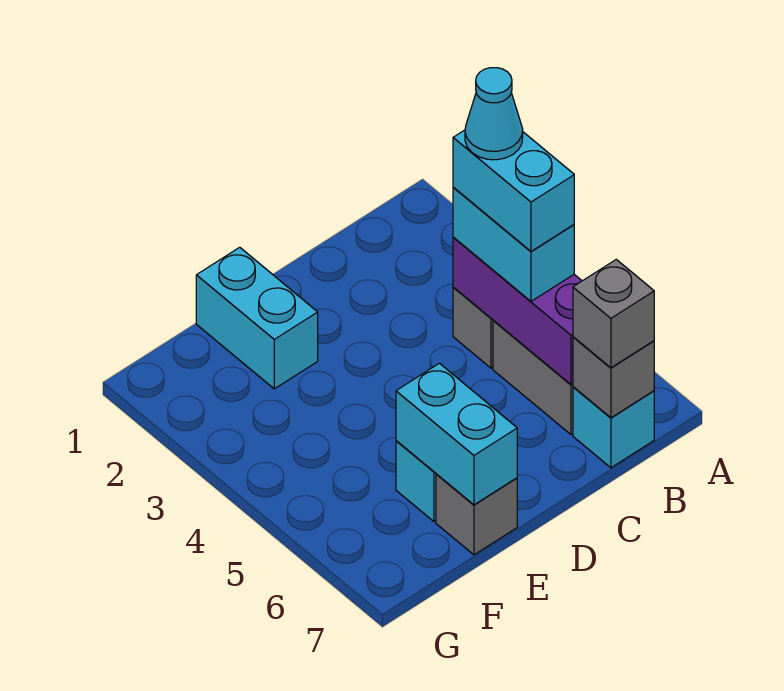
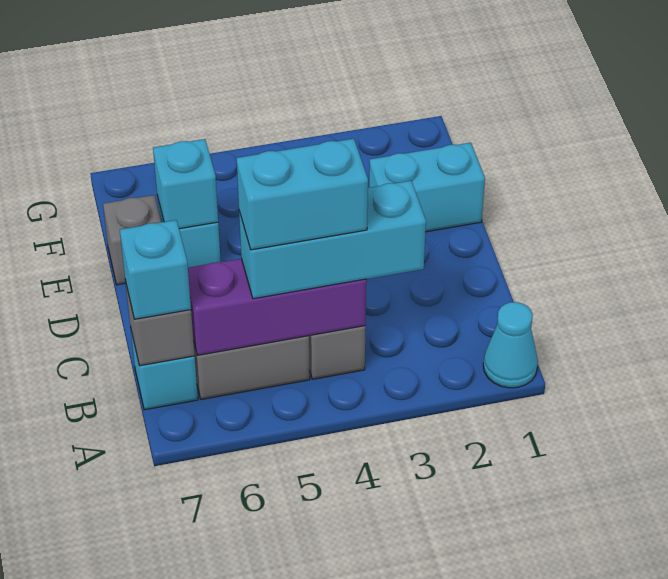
cyan 1x2 brick [453,188,574,301] -> cyan 1x3 brick [239,181,426,299]
cyan 1x1 cone [465,68,523,160] -> cyan 1x1 cone moved to [483,302,538,388]
grey 1x1 brick [573,259,654,368] -> cyan 1x1 brick [120,220,191,319]
cyan 1x2 brick [396,363,517,505] -> cyan 1x1 brick [153,139,218,229]

